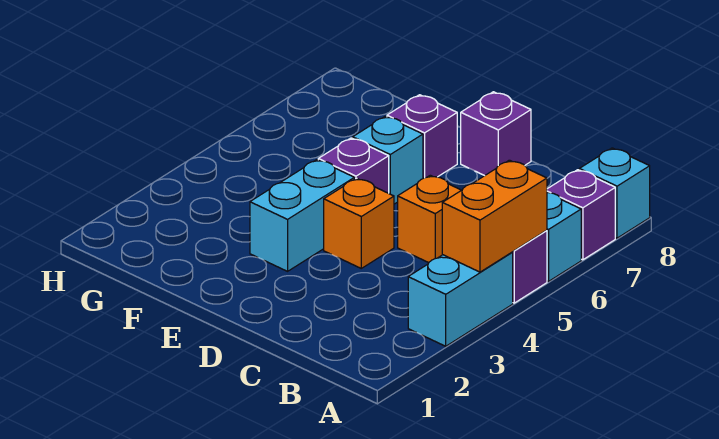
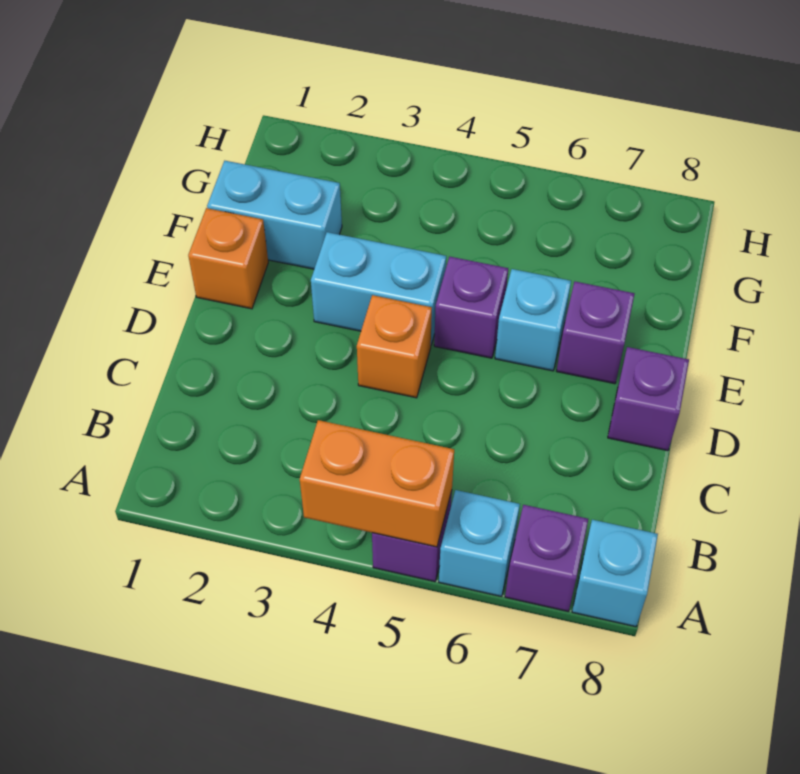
cyan 1x2 brick [408,252,513,346] -> cyan 1x2 brick moved to [207,161,342,269]
orange 1x1 brick [398,175,461,263] -> orange 1x1 brick moved to [188,208,268,309]

